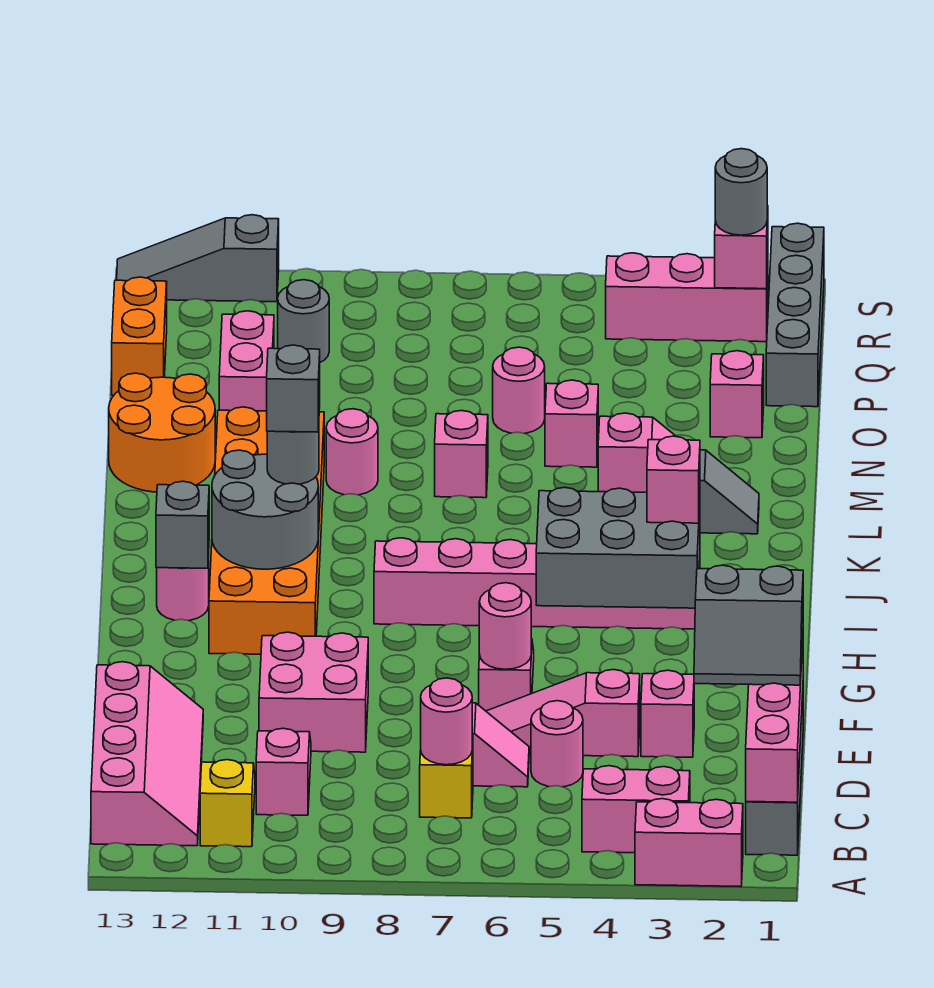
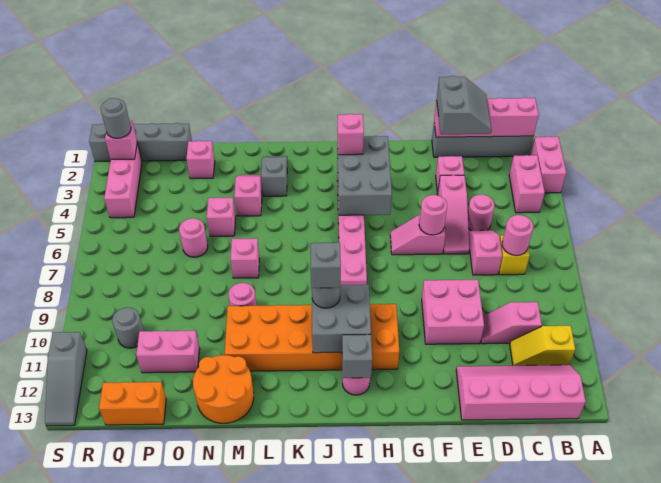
grey 2x2 round brick [212,450,318,569] -> grey 2x2 brick [312,285,371,353]

